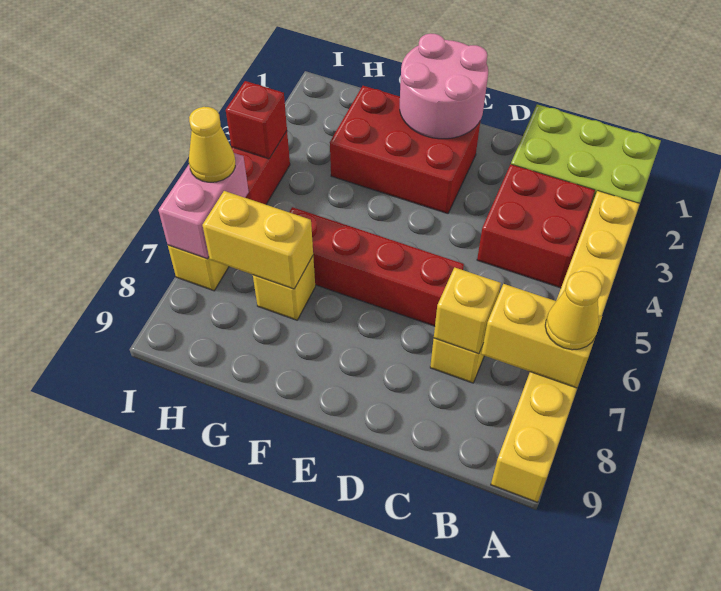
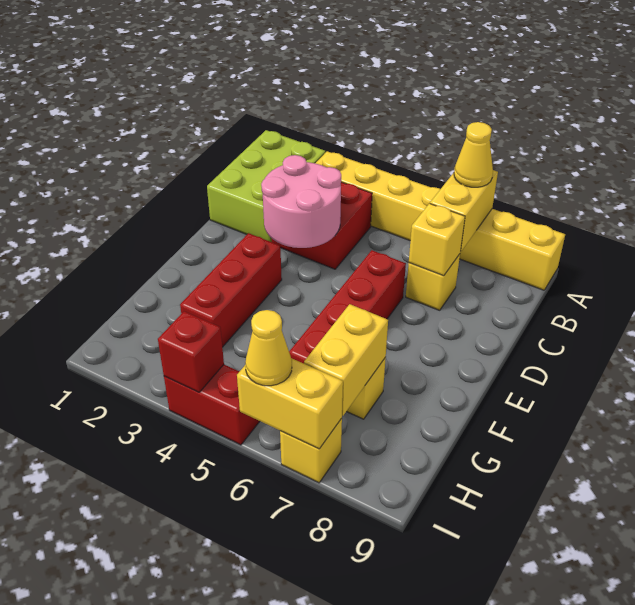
pink 2x2 round brick [400,34,488,139] -> pink 2x2 round brick moved to [261,155,341,248]
red 2x3 brick [330,86,480,214] -> red 1x3 brick [180,233,282,347]
pink 1x2 brick [158,153,249,259] -> yellow 1x2 brick [237,358,343,449]

